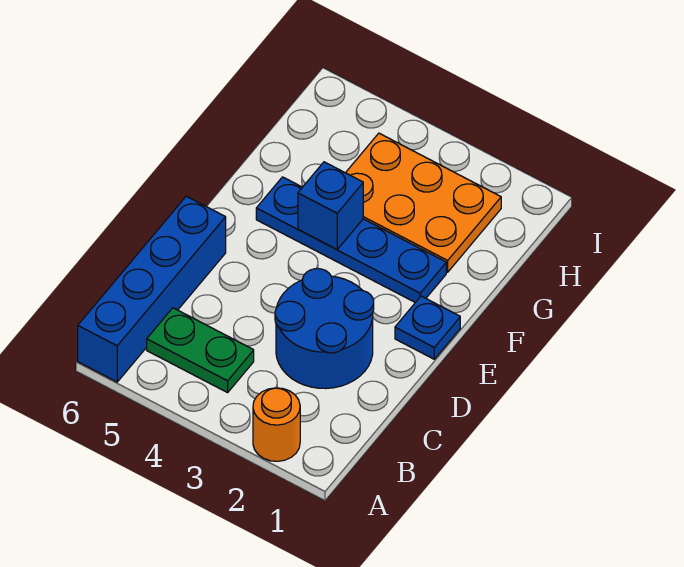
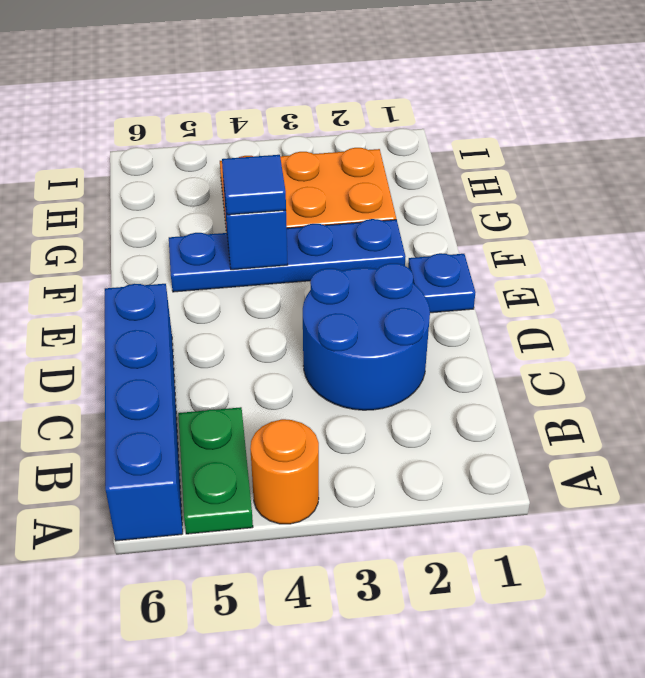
orange 1x1 round brick [253,388,300,461] -> orange 1x1 round brick moved to [250,419,319,524]
green 1x2 plate [147,308,254,393] -> green 1x2 plate turned to [178,407,253,534]
none -> blue 1x1 tile [222,155,286,215]

